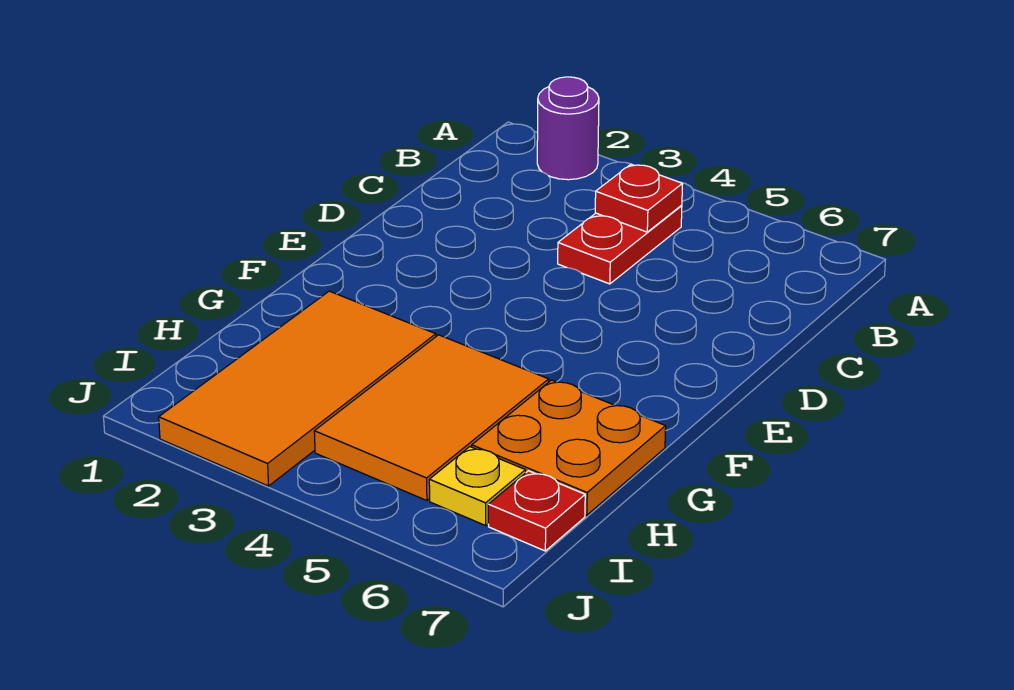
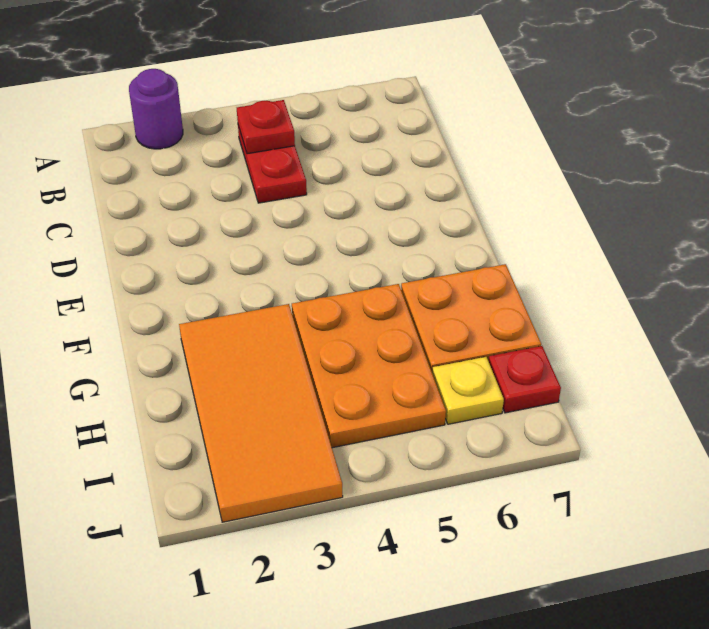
orange 2x3 tile [314,335,549,501] -> orange 2x3 plate [292,284,446,448]

